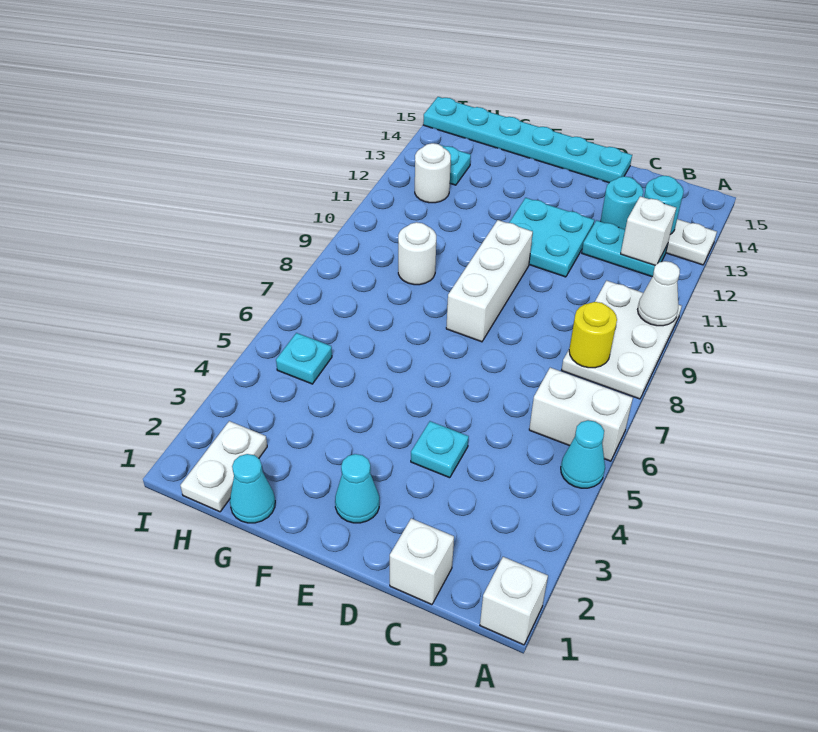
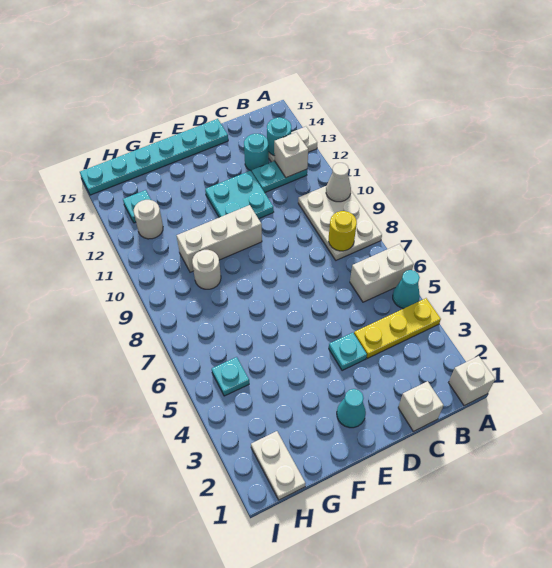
none -> yellow 1x3 plate [354,298,441,358]
white 1x3 brick [446,220,533,342] -> white 1x3 brick turned to [177,205,262,272]
cyan 1x1 cone [230,454,275,523] -> none

